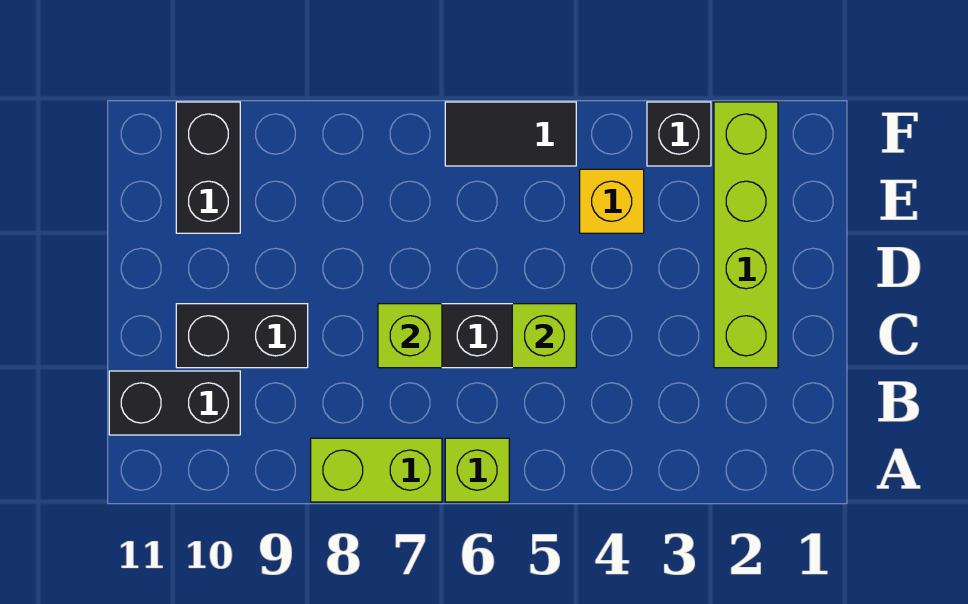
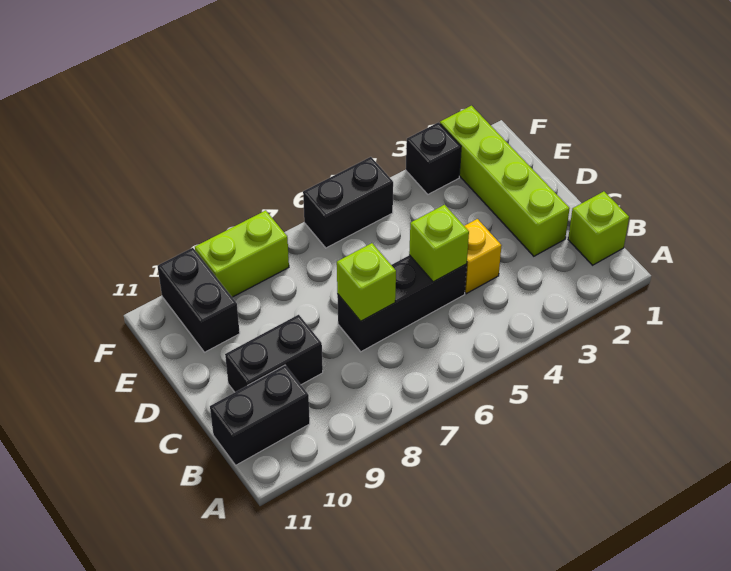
lime 1x1 brick [445,438,509,502] -> lime 1x1 brick moved to [568,191,629,265]
lime 1x2 brick [311,438,442,502] -> lime 1x2 brick moved to [195,210,289,297]
yellow 1x1 brick [580,169,644,233] -> yellow 1x1 brick moved to [465,219,502,294]
black 1x2 tile [445,102,576,166] -> black 1x2 brick [303,157,393,248]

